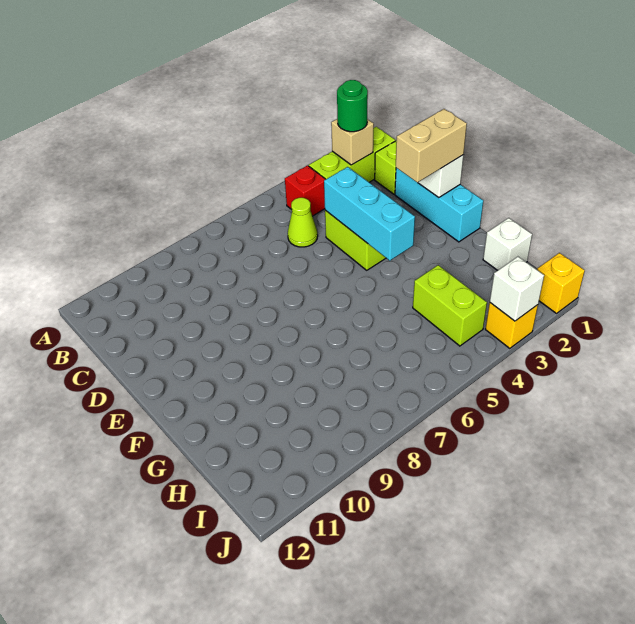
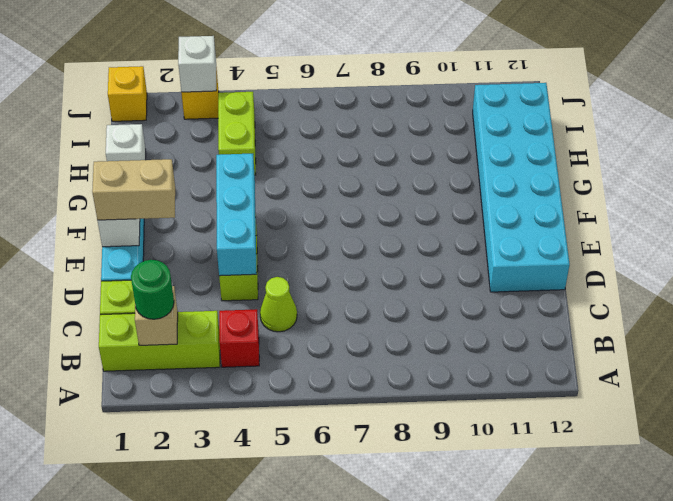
none -> cyan 2x6 brick [473,83,570,292]

